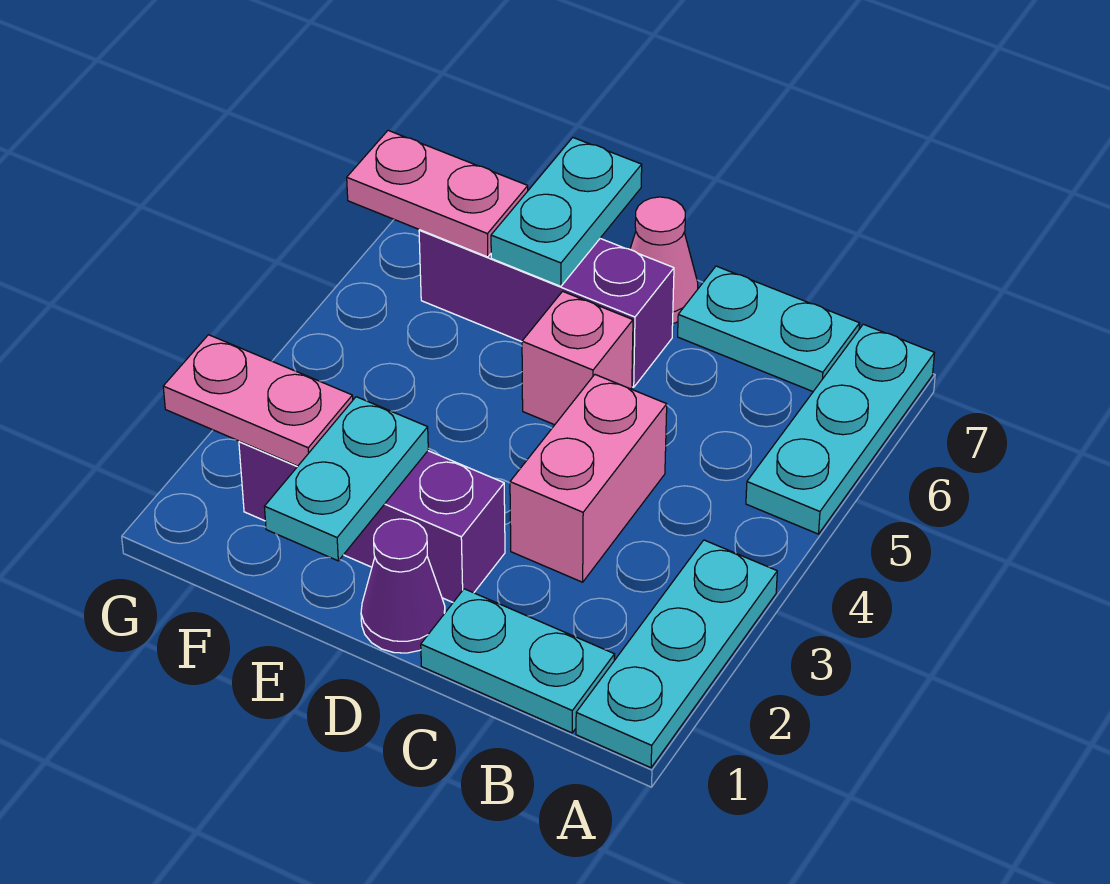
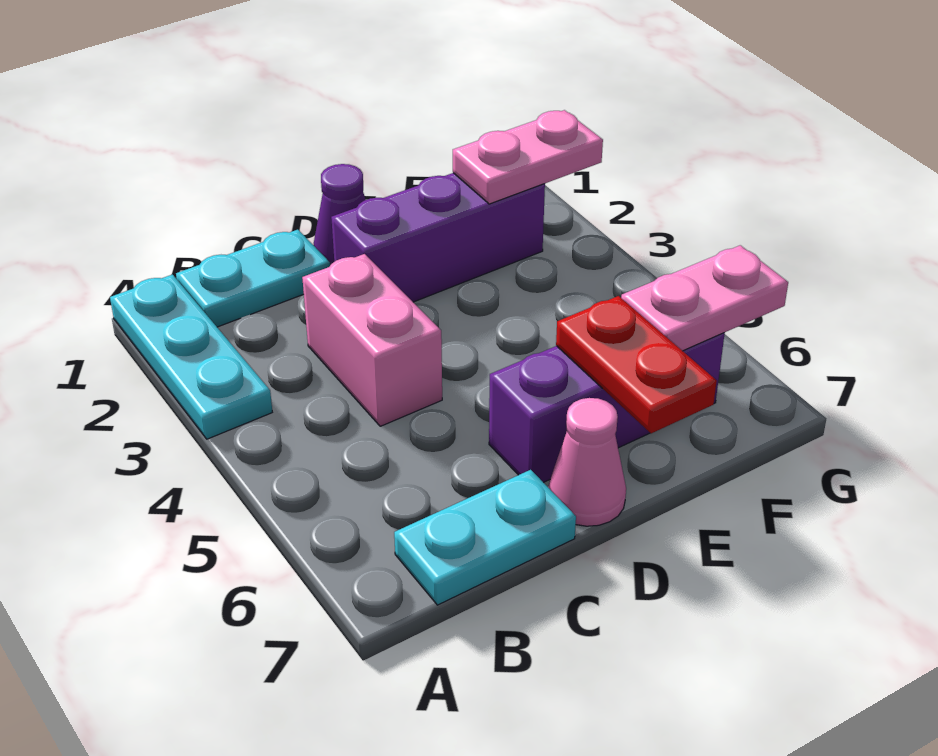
cyan 1x3 plate [746,324,934,534] -> none
pink 1x1 brick [522,291,633,425] -> none
cyan 1x2 plate [264,397,428,561] -> none
cyan 1x2 plate [491,138,642,286] -> red 1x2 plate [556,296,717,433]

